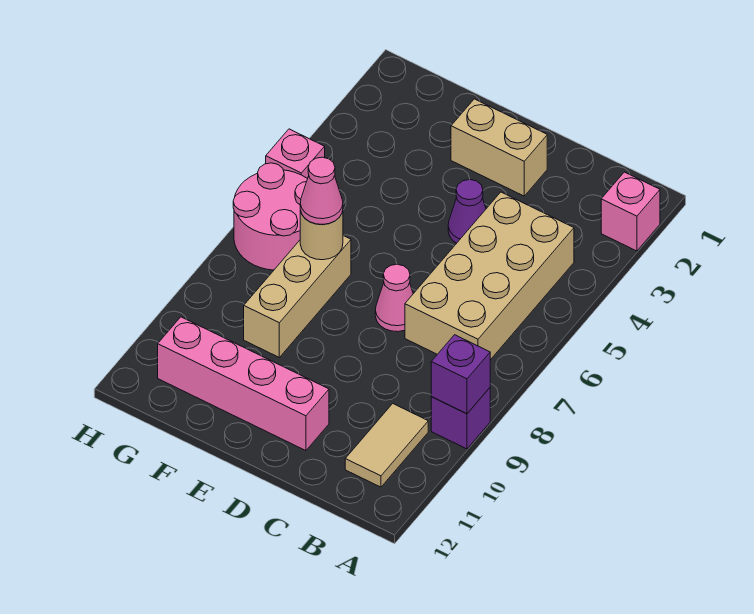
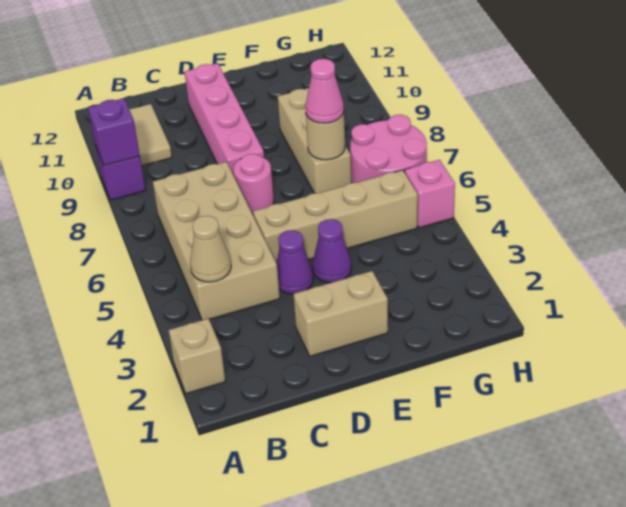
pink 1x1 brick [601,172,660,251] -> tan 1x1 brick [168,318,225,394]
none -> tan 1x1 cone [190,216,231,282]
none -> tan 1x4 brick [253,170,418,262]
pink 1x1 cone [375,264,413,332] -> pink 1x1 round brick [233,154,274,214]
pink 1x4 brick [158,317,329,451] -> pink 1x4 brick turned to [185,63,264,176]
none -> purple 1x1 cone [313,219,352,283]

